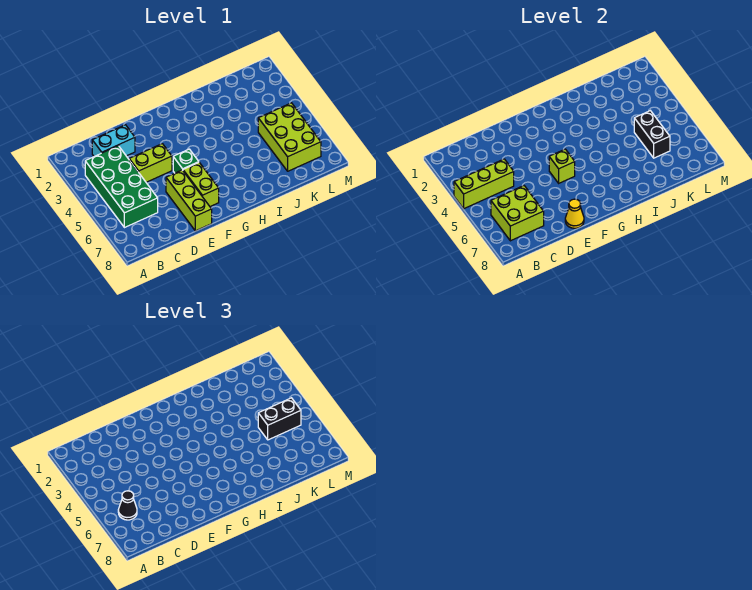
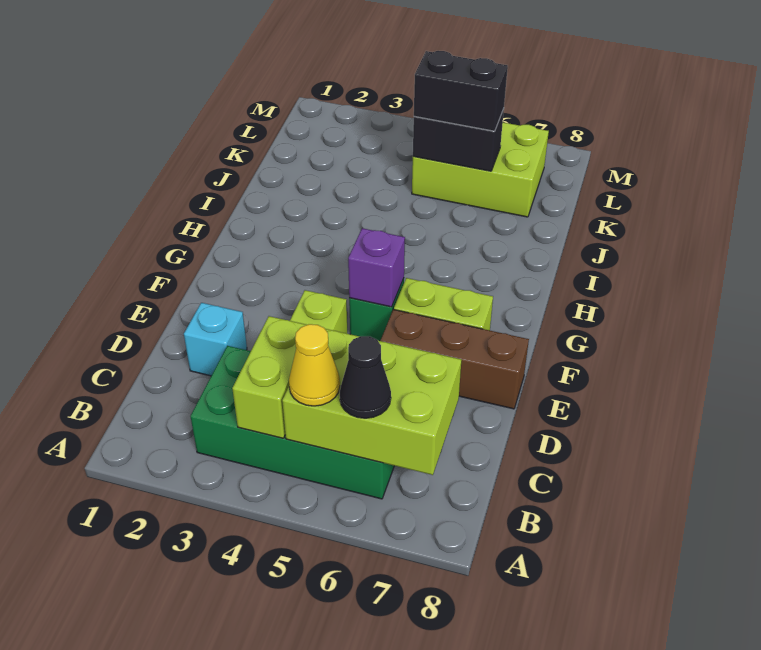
lime 1x3 brick [454,159,514,209] -> lime 1x2 brick [232,316,306,438]
lime 2x2 brick [491,186,544,241] -> lime 2x3 brick [282,329,462,475]
cyan 1x2 brick [92,125,135,156] -> cyan 1x1 brick [184,303,247,376]
lime 1x3 brick [166,170,212,231] -> brown 1x3 brick [380,310,529,409]
yellow 1x1 cone [565,199,584,228] -> yellow 1x1 cone moved to [289,324,340,406]
lime 1x1 brick [549,149,575,183] -> purple 1x1 brick [348,228,405,307]
black 1x2 brick [258,398,301,440] -> black 1x2 brick turned to [414,51,508,131]

